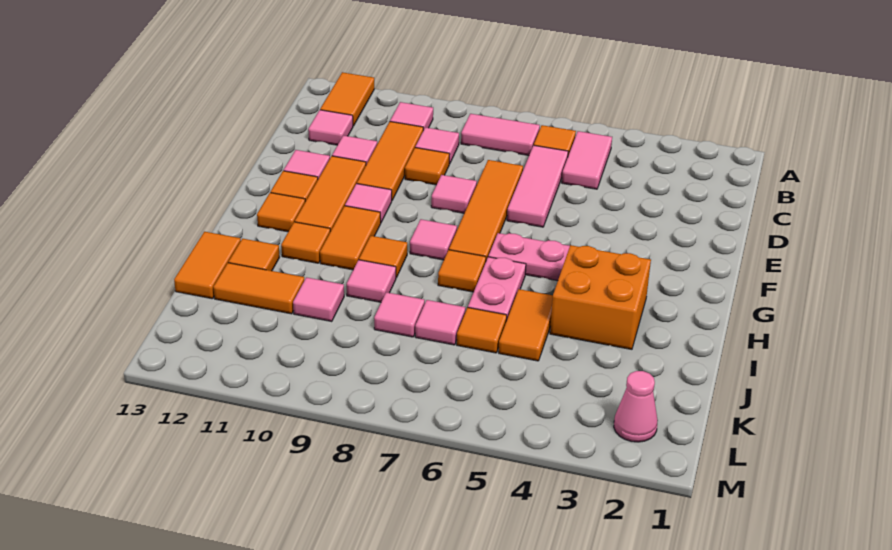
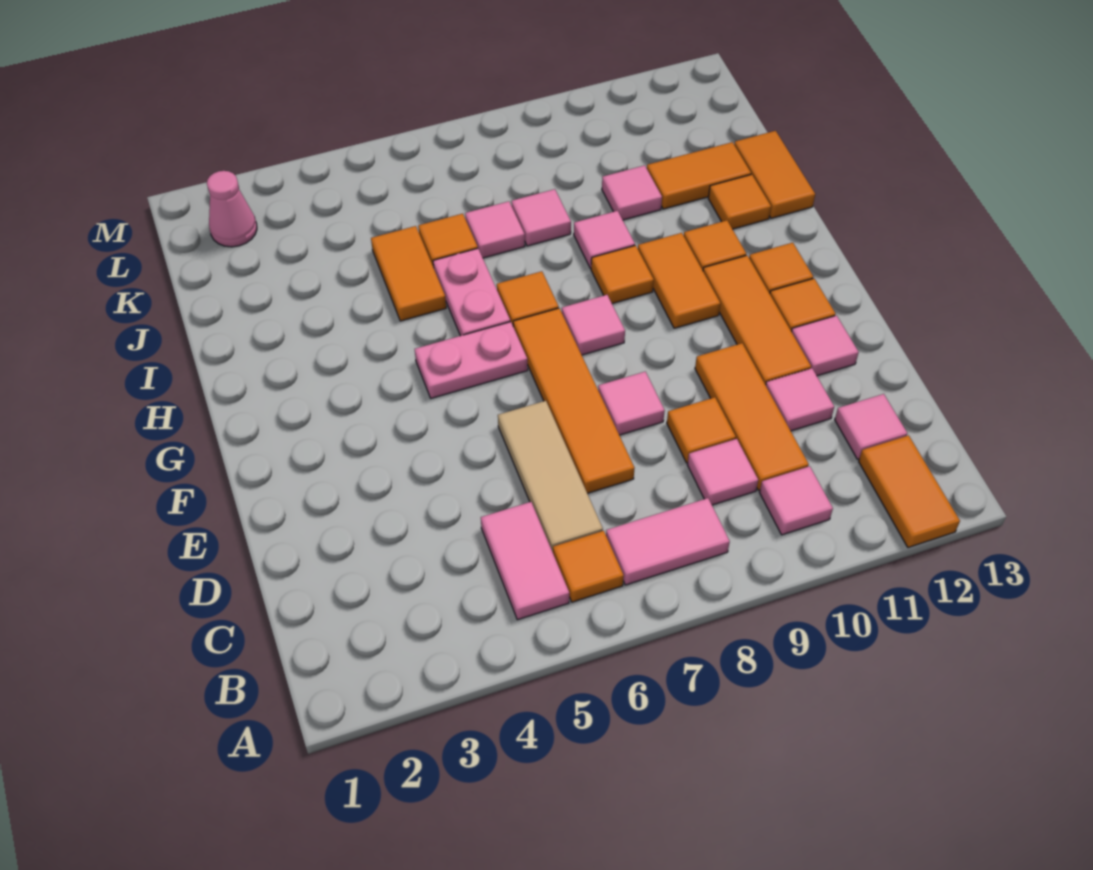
pink 1x3 tile [507,145,568,227] -> tan 1x3 tile [498,401,603,552]
pink 1x1 tile [345,184,392,222] -> none
orange 2x2 brick [550,245,651,349] -> none

